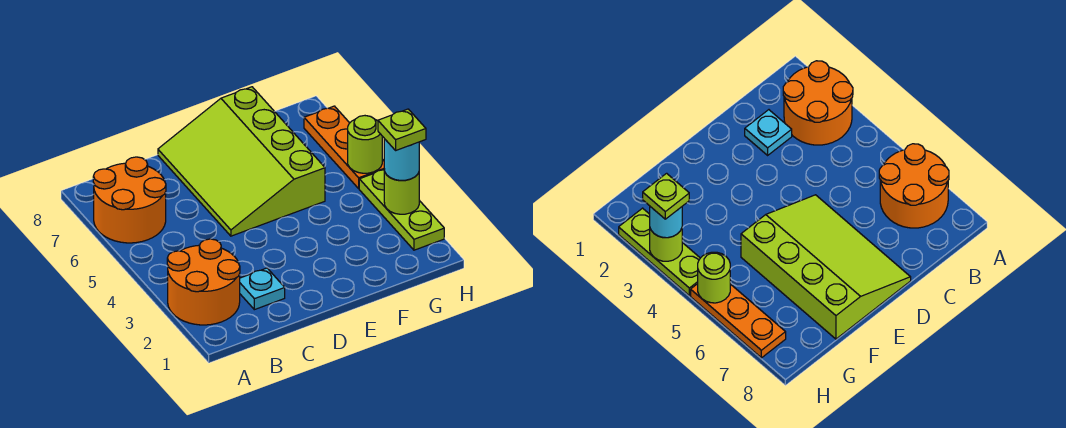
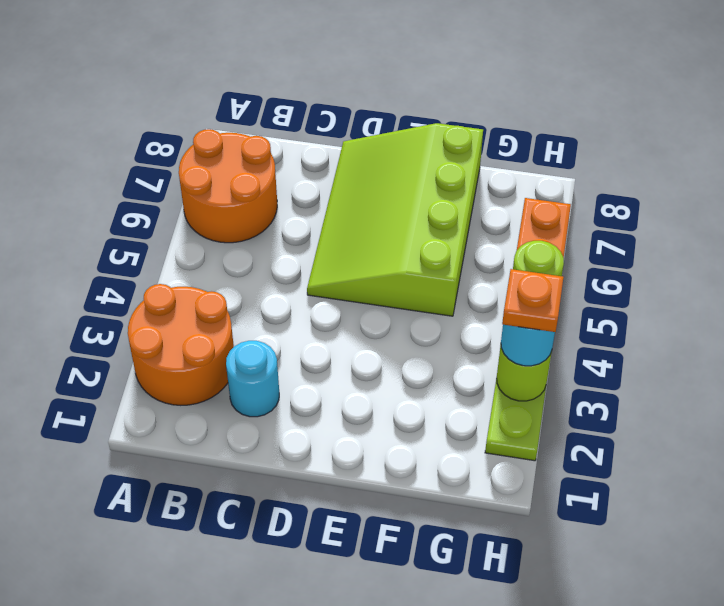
cyan 1x1 plate [240,268,285,310] -> cyan 1x1 round brick [226,341,279,417]
lime 1x1 plate [378,109,426,150] -> orange 1x1 plate [502,269,564,332]

